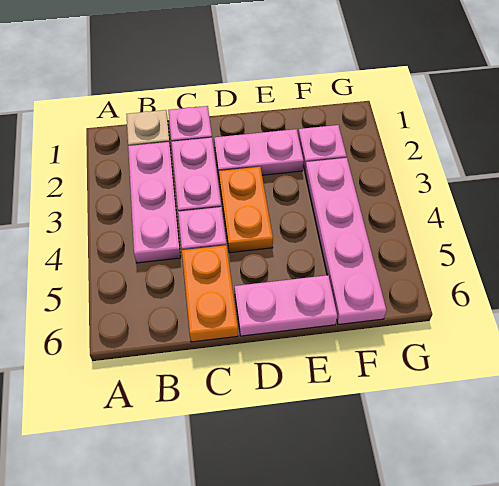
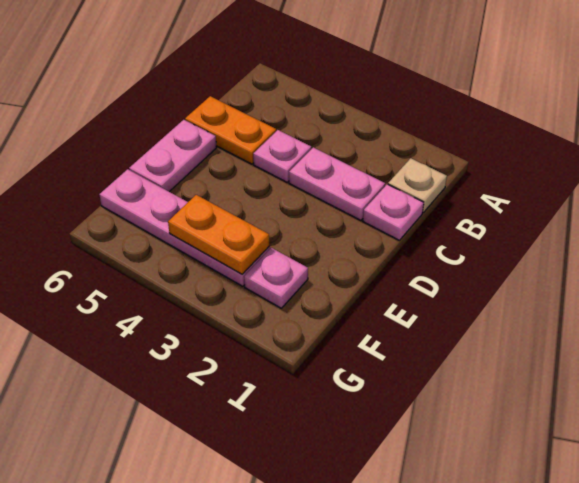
pink 1x3 plate [128,142,181,263] -> none
pink 1x2 plate [214,129,304,175] -> none
orange 1x2 plate [219,167,273,253] -> orange 1x2 plate moved to [168,195,269,274]

